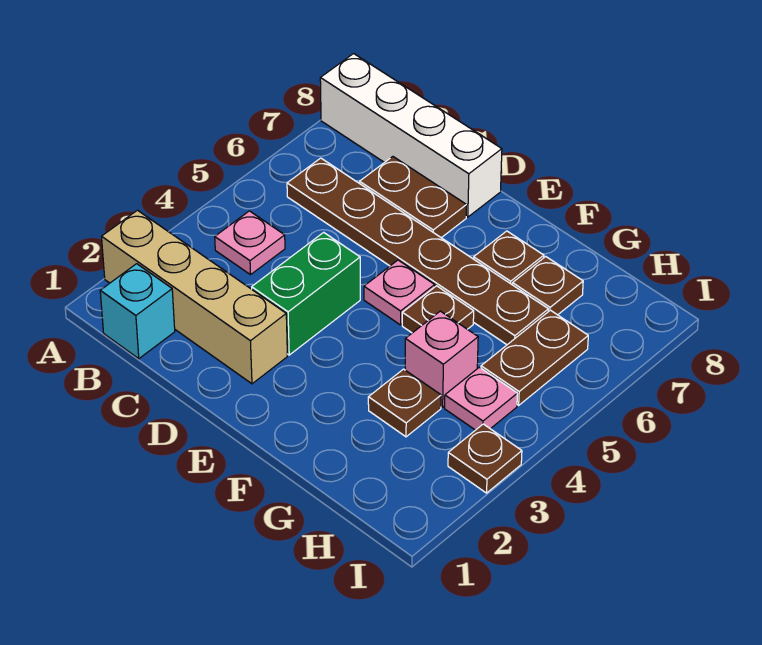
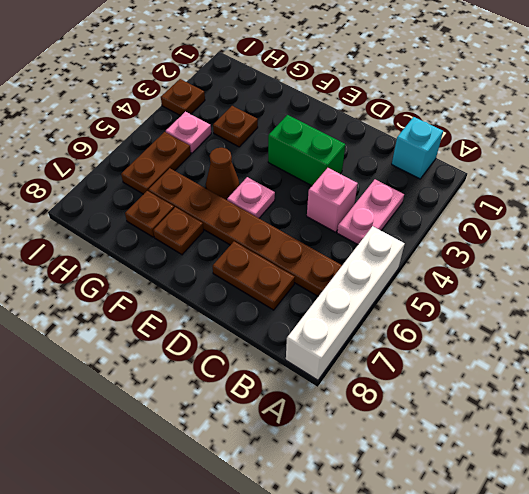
tan 1x4 brick [102,210,287,384] -> none
white 1x4 brick [320,54,502,217] -> white 1x4 brick turned to [286,226,405,380]
pink 1x1 plate [215,211,285,275] -> pink 1x2 plate [337,179,404,245]
green 1x2 brick [252,232,360,355] -> green 1x2 brick turned to [268,115,345,186]
brown 1x1 plate [402,286,474,333] -> brown 1x1 cone [206,148,239,200]
pink 1x1 brick [405,311,478,407] -> pink 1x1 brick moved to [307,168,358,232]

